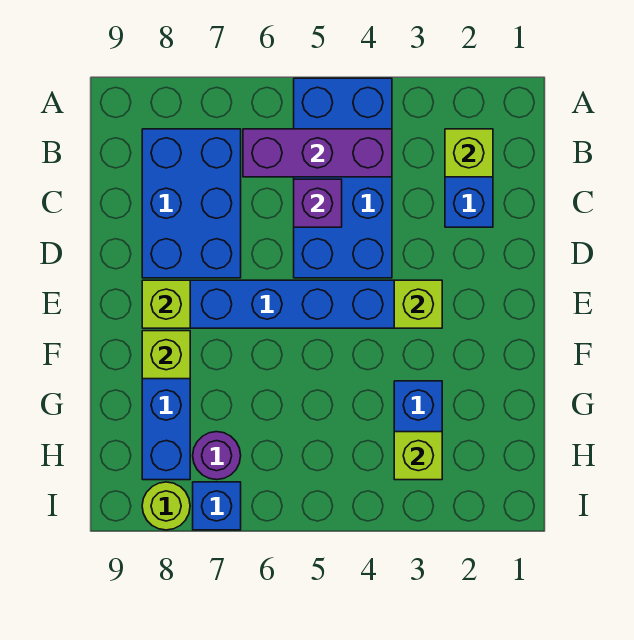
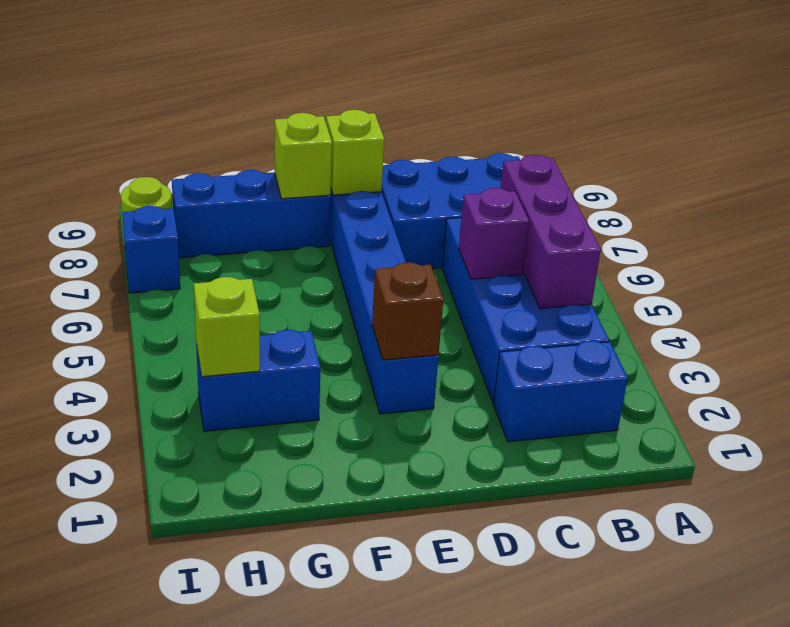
blue 2x4 brick [294,78,392,278] -> blue 2x4 brick turned to [442,218,609,403]
lime 1x1 brick [445,129,493,177] -> none
lime 1x1 brick [394,280,442,328] -> brown 1x1 brick [372,262,443,360]
purple 1x1 round brick [193,432,241,480] -> none

